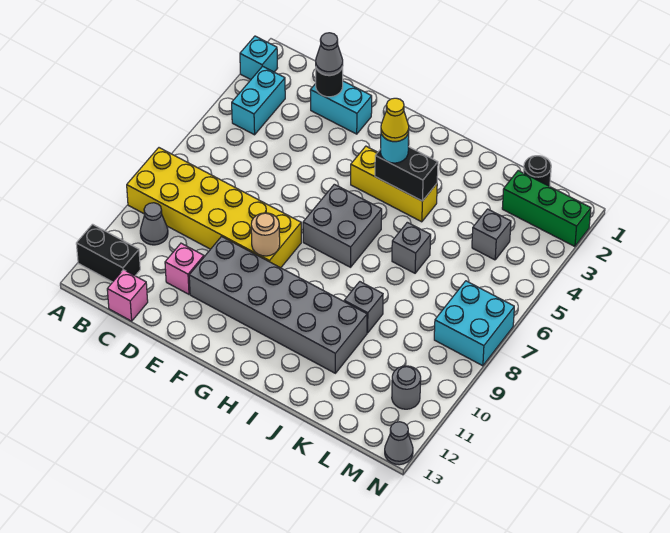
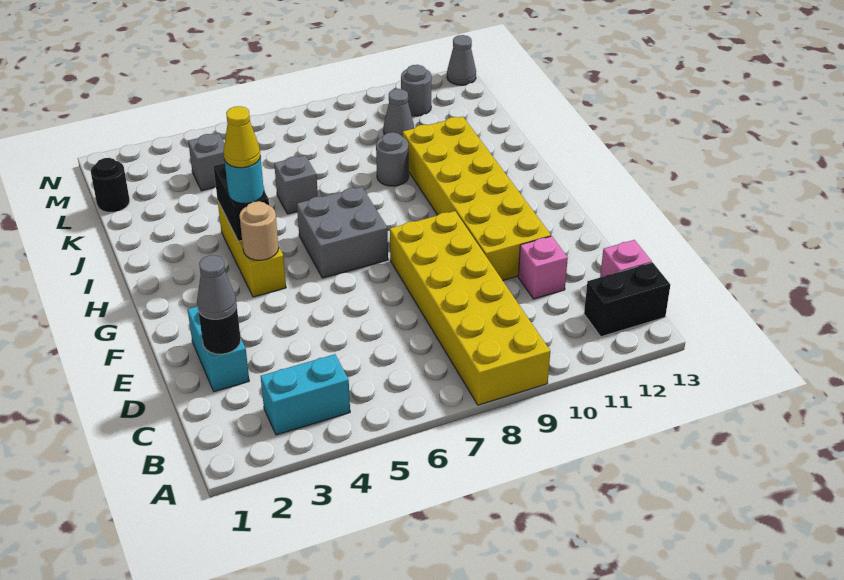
cyan 1x1 brick [240,36,277,80] -> none
black 1x2 brick [76,224,140,282] -> black 1x2 brick turned to [584,262,670,337]
grey 1x1 cone [140,203,168,245] -> grey 1x1 cone moved to [383,89,414,137]
grey 2x6 brick [189,237,367,373] -> yellow 2x6 brick [403,117,551,280]
tan 1x1 round brick [251,213,280,256] -> tan 1x1 round brick moved to [239,201,279,260]
grey 1x1 brick [344,282,383,333] -> grey 1x1 round brick [376,132,409,186]
green 1x3 brick [502,171,591,247] -> none
cyan 2x2 brick [434,281,514,366] -> none

